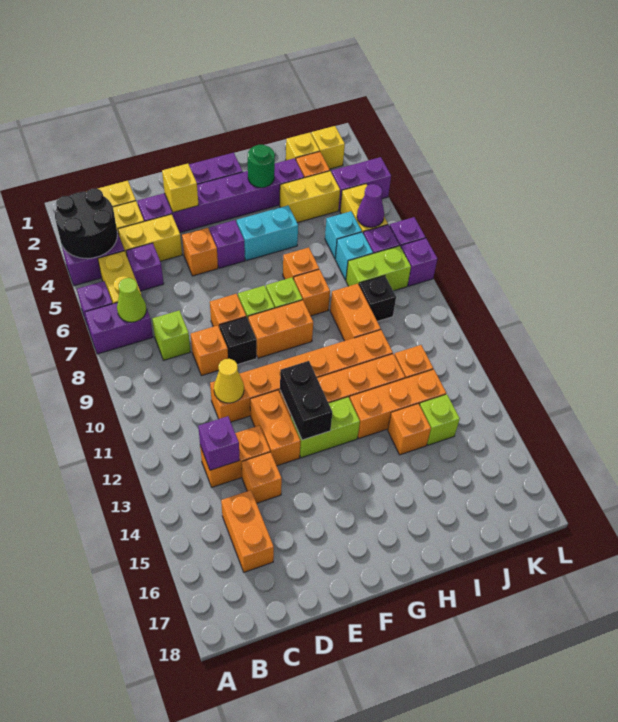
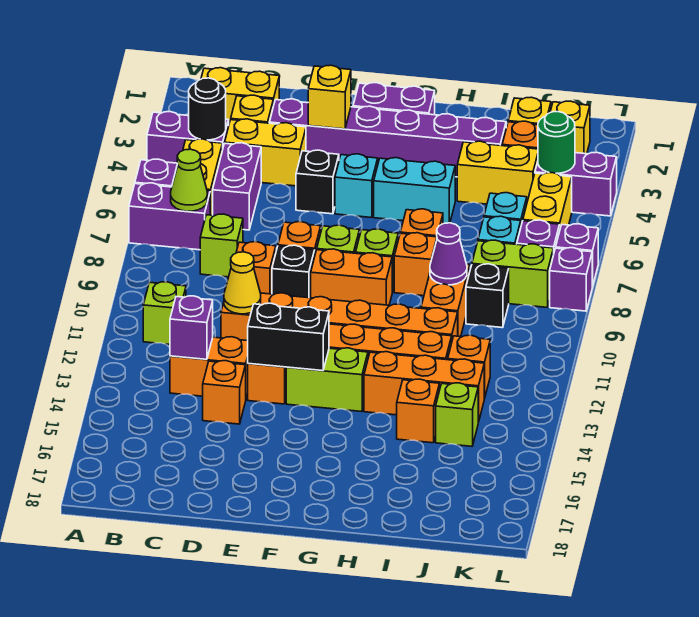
black 2x2 round brick [55,188,117,259] -> black 1x1 round brick [189,78,226,140]
none -> lime 1x1 brick [143,282,186,344]
purple 1x1 brick [126,243,164,291] -> purple 1x2 brick [213,143,261,230]
orange 1x2 brick [221,490,274,572] -> none
orange 1x1 brick [182,228,218,276] -> black 1x1 brick [296,150,339,214]
purple 1x1 brick [209,220,245,268] -> cyan 1x1 brick [335,154,378,218]
black 1x2 brick [280,361,332,440] -> black 1x2 brick turned to [248,303,329,371]
green 1x1 round brick [248,145,275,188] -> green 1x1 round brick moved to [538,112,575,173]
purple 1x1 cone [357,184,384,227] -> purple 1x1 cone moved to [430,223,467,285]

